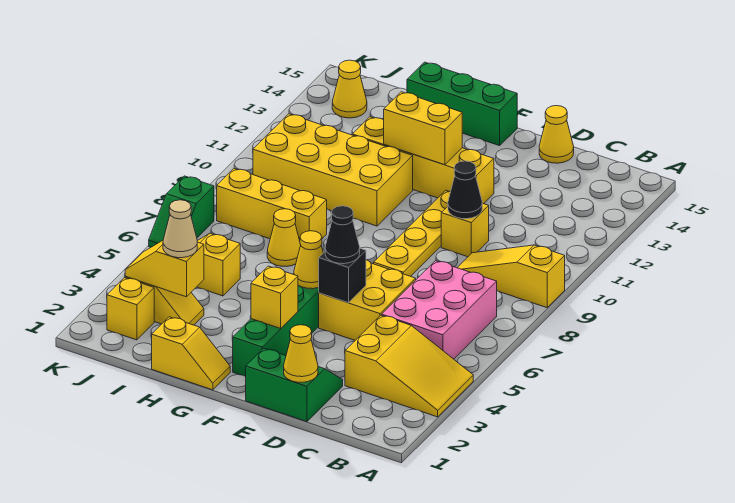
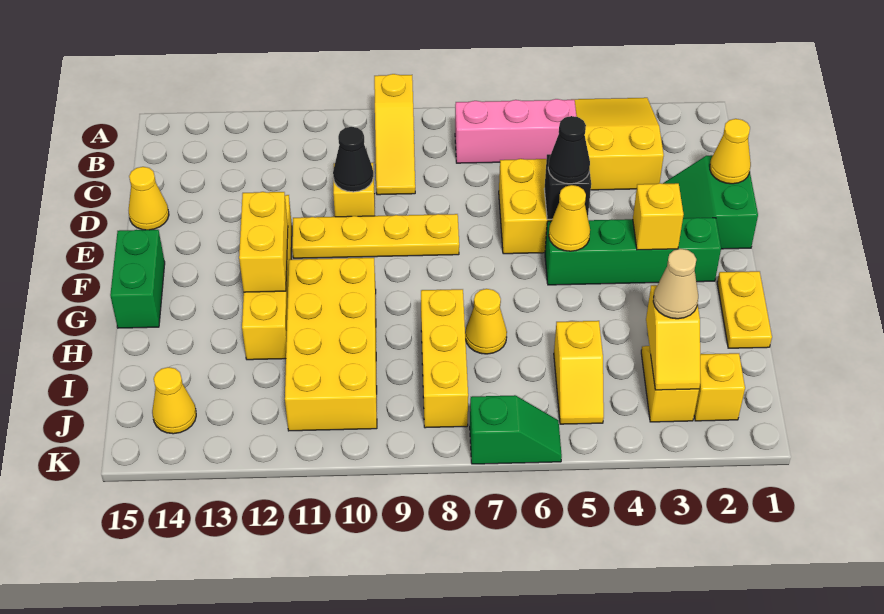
pink 2x3 brick [382,261,497,359] -> pink 1x3 brick [455,99,576,163]
green 1x3 brick [407,62,517,146] -> green 1x2 brick [110,230,165,328]
yellow 1x2 slope [152,317,230,390] -> yellow 1x2 plate [717,271,772,348]

